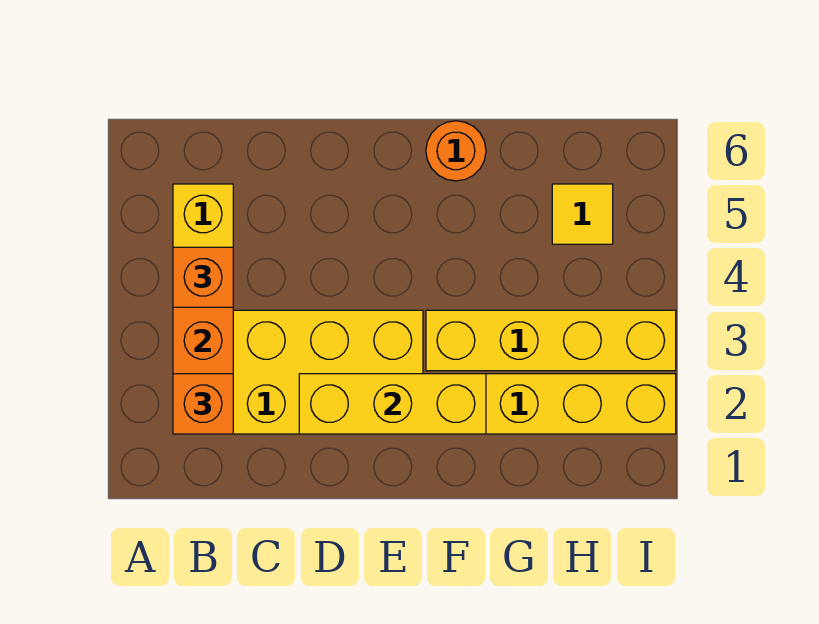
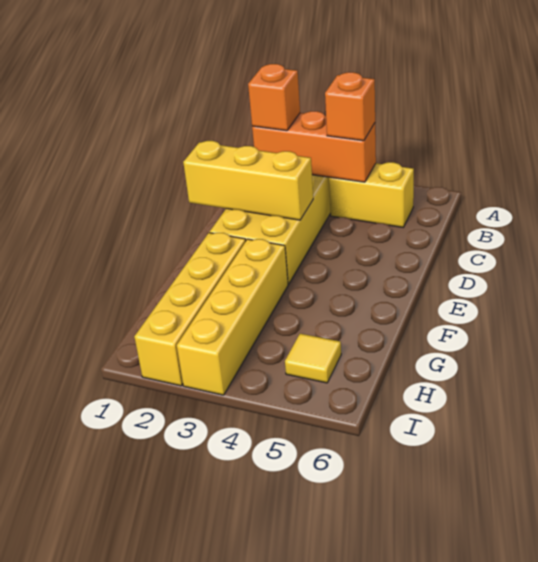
yellow 1x3 brick [299,374,486,434] -> yellow 1x3 brick turned to [183,141,313,220]
orange 1x1 round brick [426,121,486,181] -> none

